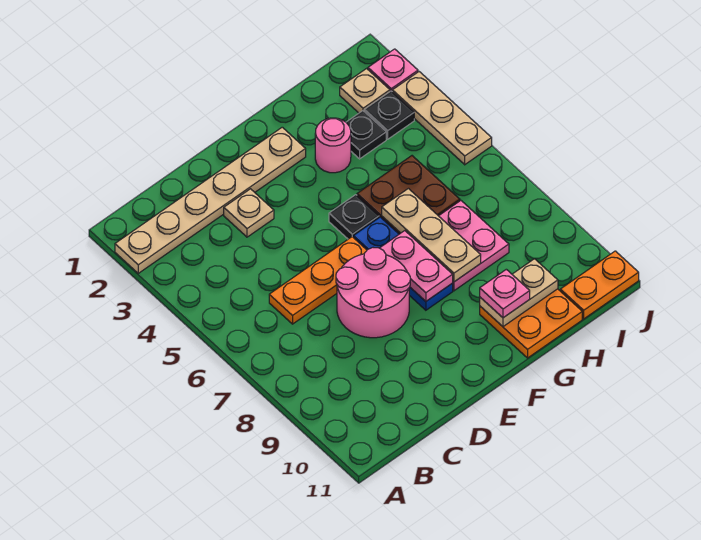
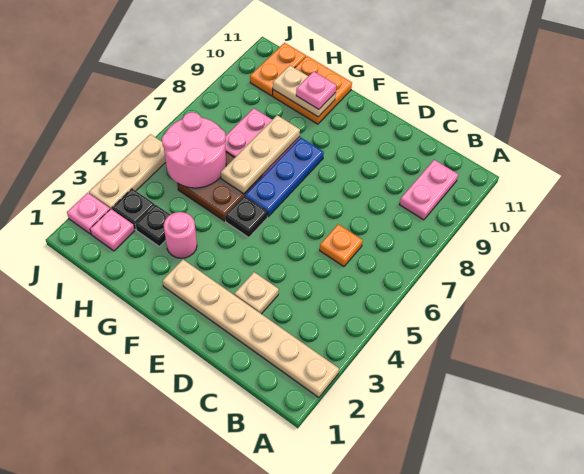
orange 1x3 plate [269,237,367,324] -> orange 1x1 plate [320,224,363,266]
pink 2x2 round brick [336,248,410,338] -> pink 2x2 round brick moved to [162,112,226,188]
pink 1x2 plate [380,231,453,301] -> pink 1x2 plate moved to [400,160,458,220]
tan 1x1 plate [340,69,390,113] -> pink 1x1 plate [90,209,134,251]
orange 1x2 plate [560,251,639,319] -> orange 1x2 plate turned to [250,43,306,96]

